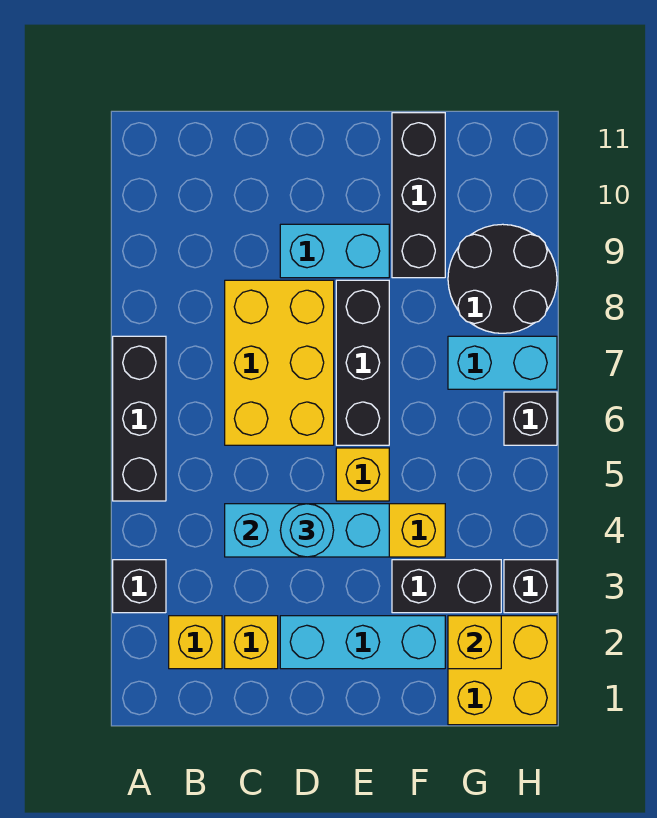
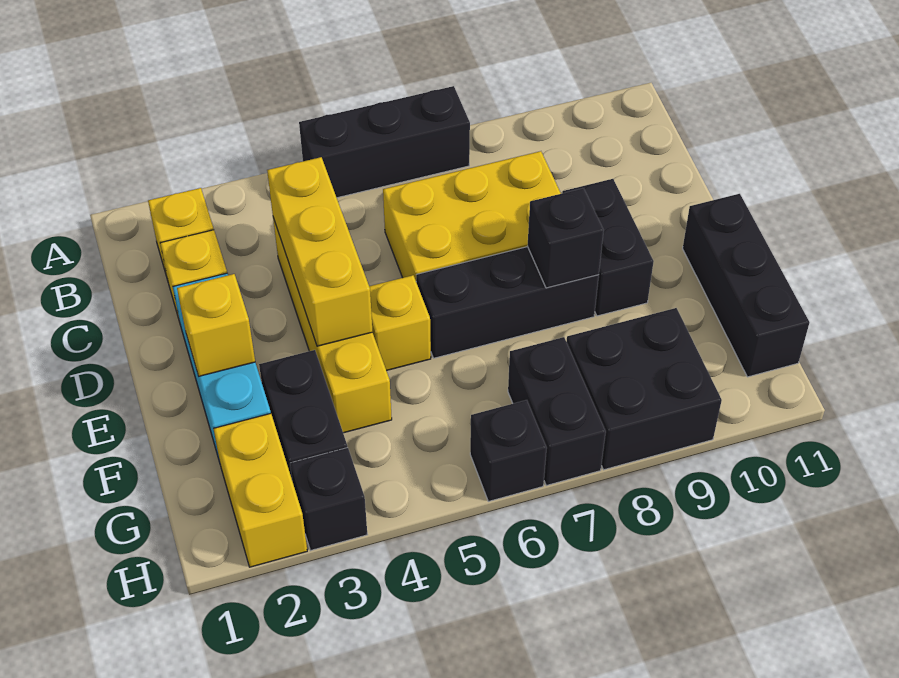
black 1x1 brick [113,560,166,613] -> black 1x1 brick moved to [527,188,604,288]
cyan 1x3 brick [225,504,389,557] -> yellow 1x3 brick [267,157,373,346]
cyan 1x1 round brick [280,504,334,557] -> none
cyan 1x2 brick [280,224,389,278] -> black 1x2 brick [562,179,654,316]
black 1x3 brick [392,113,445,278] -> black 1x3 brick turned to [683,194,809,377]
yellow 2x2 brick [448,616,557,725] -> yellow 1x2 brick [213,414,307,567]
yellow 1x1 brick [448,616,501,669] -> yellow 1x1 brick moved to [177,274,255,376]
cyan 1x2 brick [448,336,557,389] -> black 1x2 brick [508,337,606,485]
black 2x2 round brick [448,224,557,333] -> black 2x2 brick [566,308,722,470]

